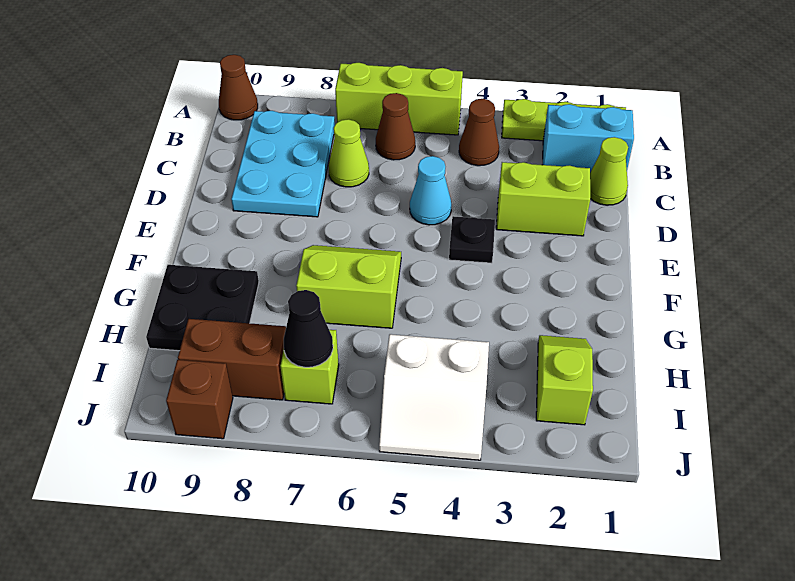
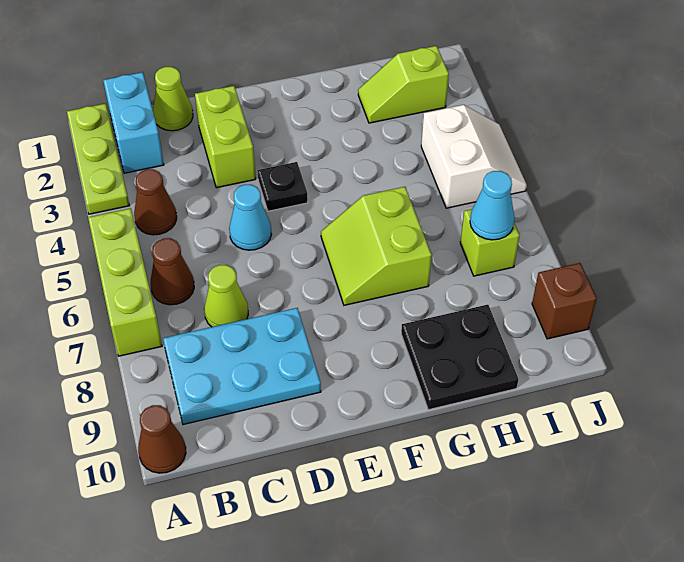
black 1x1 cone [284,290,333,367] -> cyan 1x1 cone [470,171,515,240]
brown 1x2 brick [178,319,286,400] -> none

